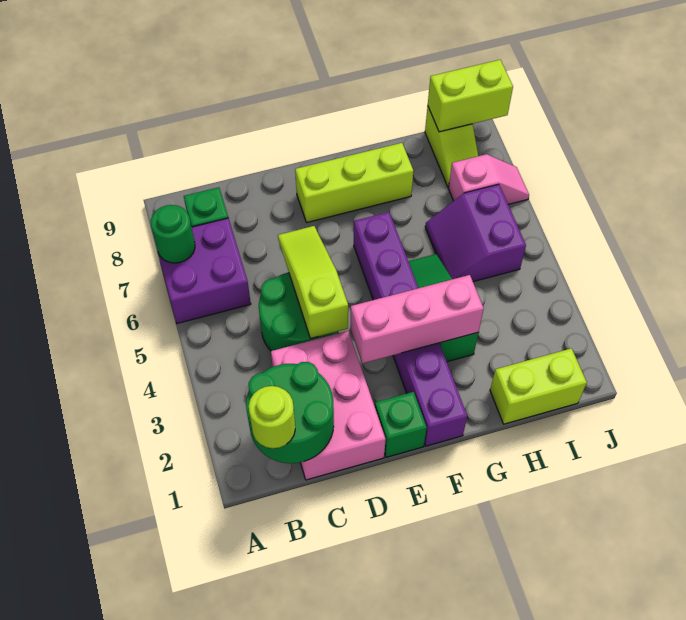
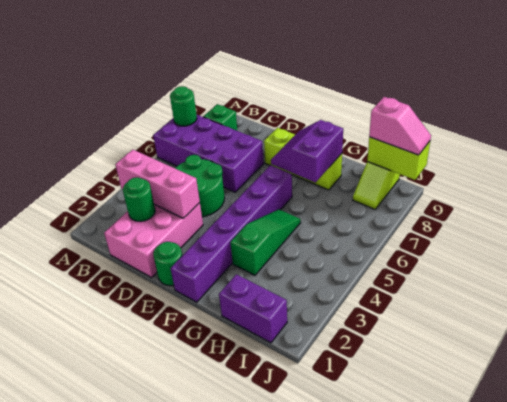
purple 2x2 brick [159,218,251,323] -> purple 2x4 brick [153,115,264,192]
green 2x2 round brick [246,362,334,463] -> green 1x1 round brick [123,177,155,221]
lime 1x1 round brick [249,386,295,448] -> none
lime 1x3 slope [278,226,348,339] -> none
green 1x1 brick [375,392,427,457] -> green 1x1 round brick [153,242,182,286]
pink 1x3 brick [351,275,484,363] -> pink 1x3 brick moved to [115,150,200,218]
lime 1x2 brick [490,348,587,424] -> purple 1x2 brick [219,274,287,343]
purple 2x2 slope [425,184,526,282] -> purple 2x2 slope moved to [271,120,343,183]
pink 1x2 slope [448,154,529,204] -> pink 1x2 slope moved to [369,97,431,155]

